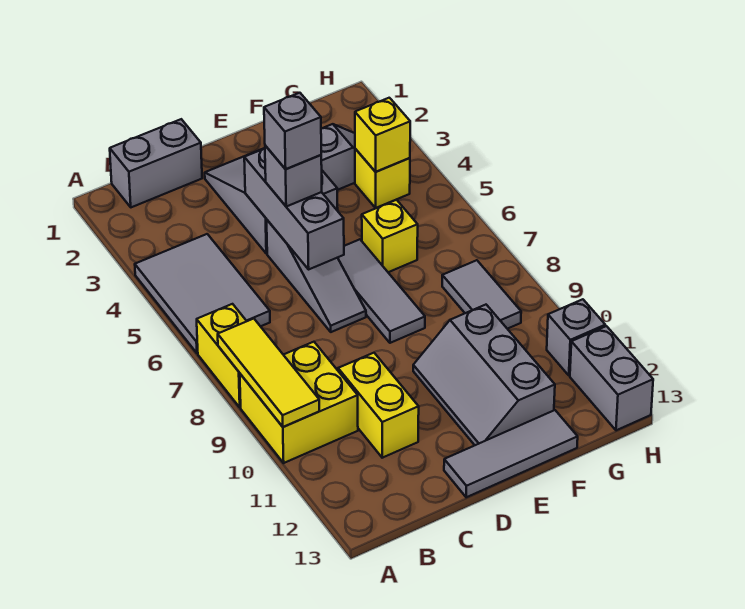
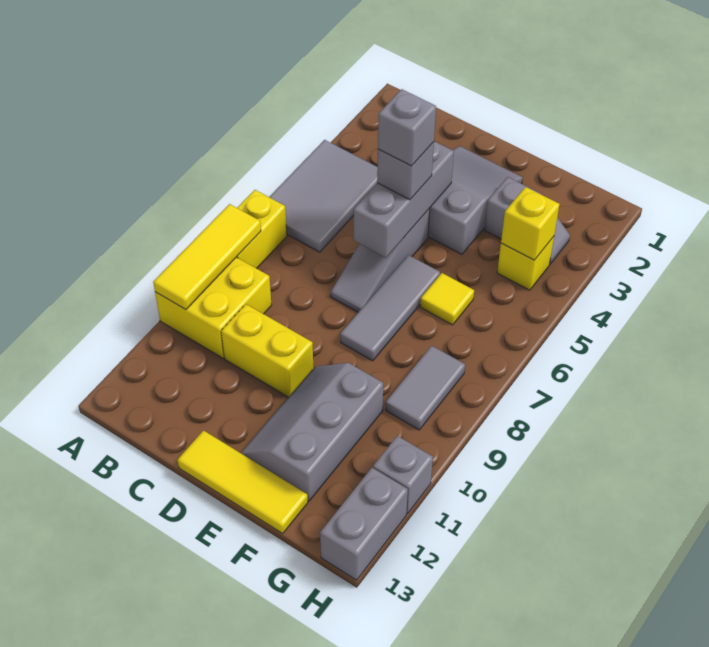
grey 1x2 brick [110,119,202,207] -> none
yellow 1x2 brick [338,353,419,458] -> yellow 1x2 brick turned to [221,304,313,397]
grey 1x3 tile [444,410,578,497] -> yellow 1x3 tile [178,431,308,533]
yellow 1x1 brick [362,200,418,272] -> yellow 1x1 tile [420,273,474,325]

